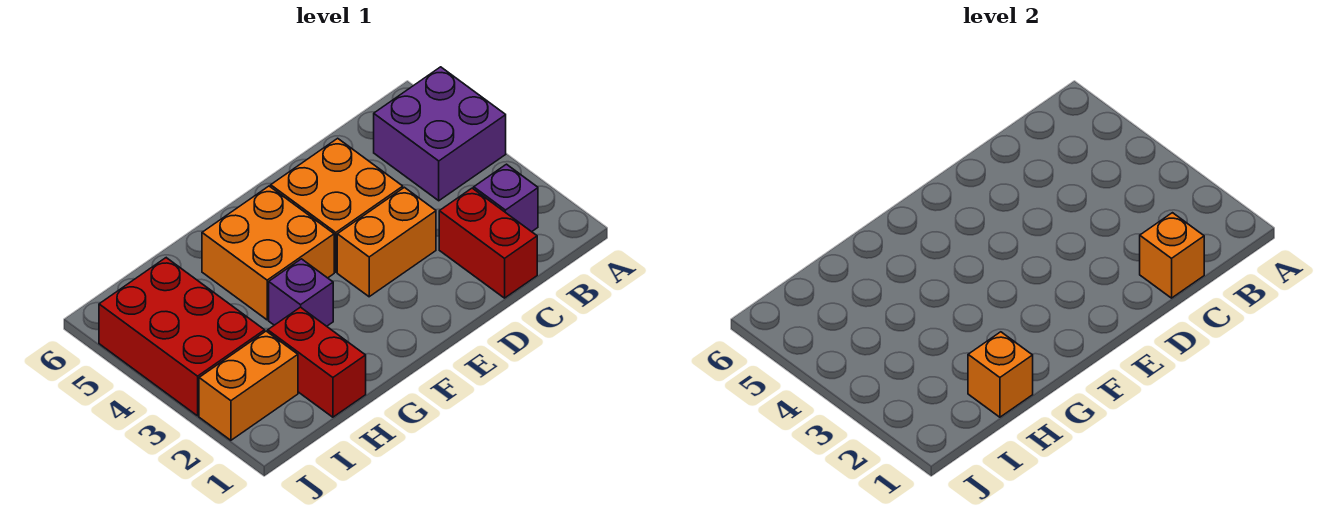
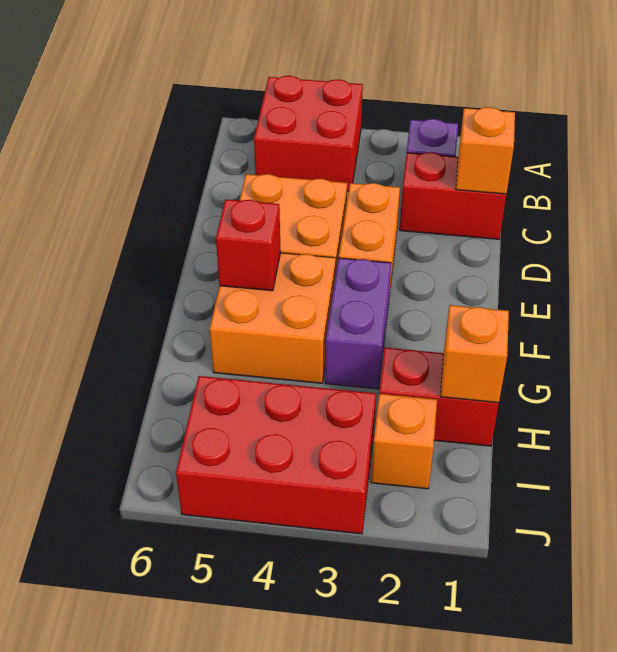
purple 2x2 brick [374,67,506,201] -> red 2x2 brick [254,76,363,191]
none -> red 1x1 brick [216,199,281,291]
purple 1x1 brick [269,259,333,326] -> purple 1x2 brick [325,258,391,389]
orange 1x2 brick [199,331,298,440] -> orange 1x1 brick [371,394,437,489]

